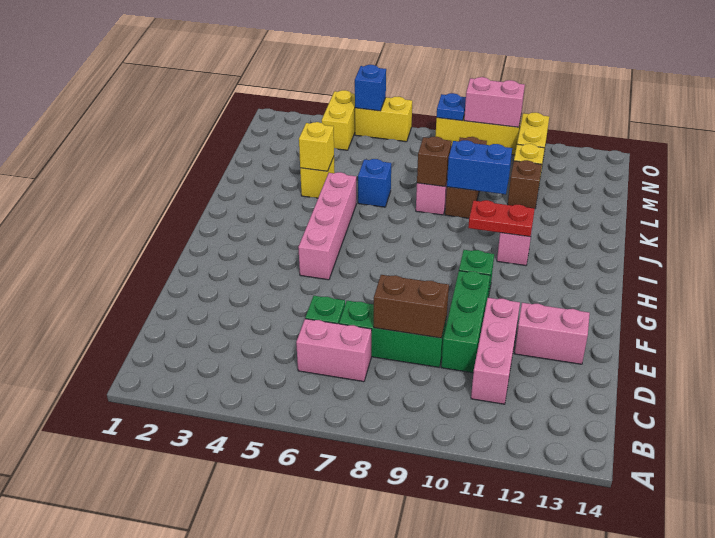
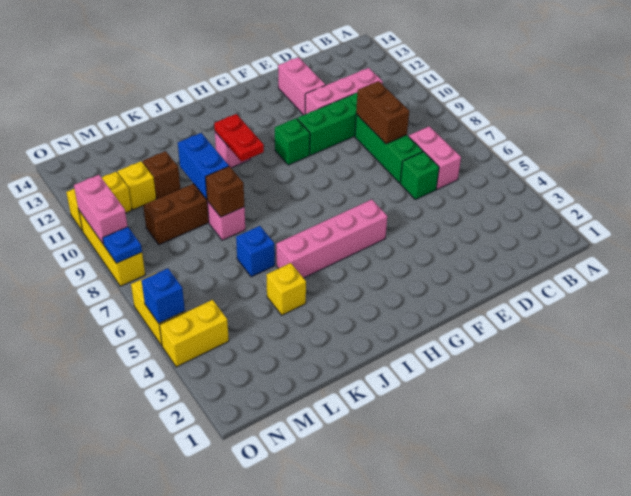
yellow 1x1 brick [299,122,334,171] -> none

